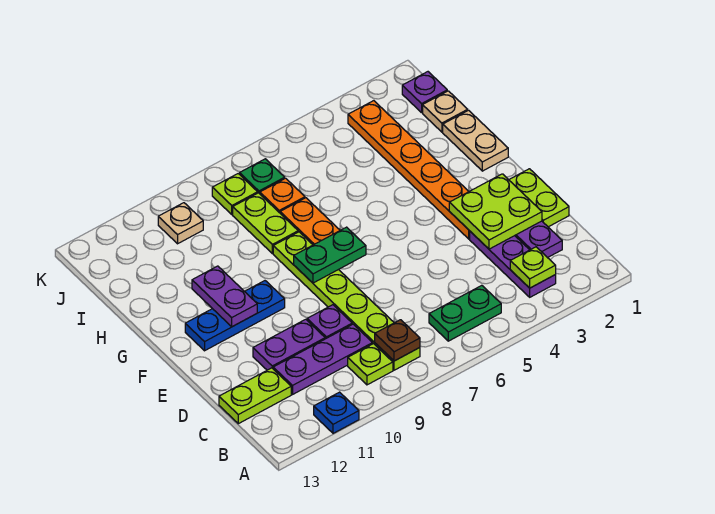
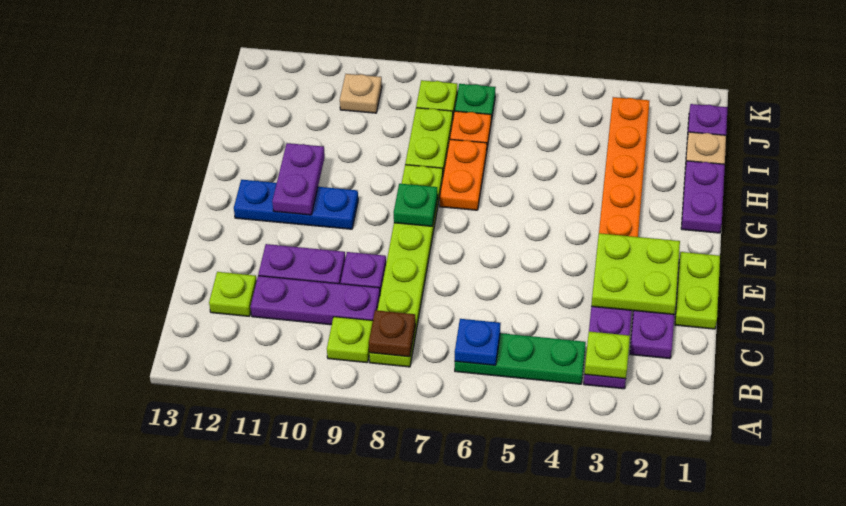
blue 1x1 plate [314,392,359,433] -> blue 1x1 plate moved to [455,319,501,365]
green 1x2 plate [429,285,501,341] -> green 1x3 plate [455,333,586,384]
lime 1x2 plate [219,368,291,424] -> lime 1x1 plate [209,272,257,316]
green 1x2 plate [294,227,366,283] -> green 1x1 plate [394,184,438,226]
tan 1x2 plate [443,110,508,171] -> purple 1x2 plate [681,161,725,233]

